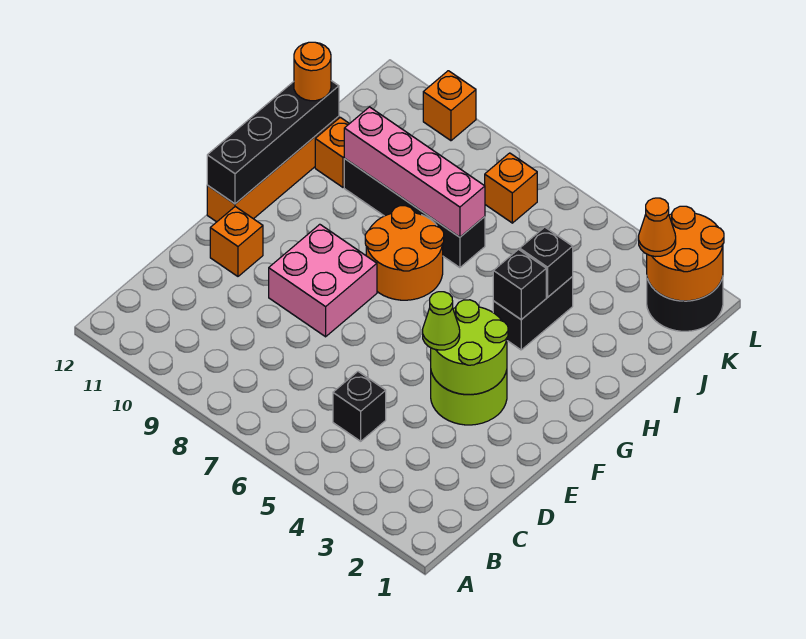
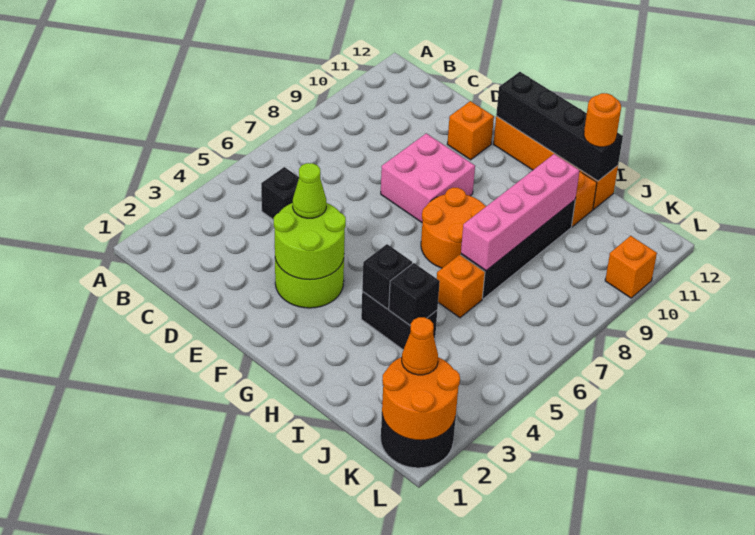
orange 1x1 brick [485,153,537,223] -> orange 1x1 brick moved to [437,255,485,318]

